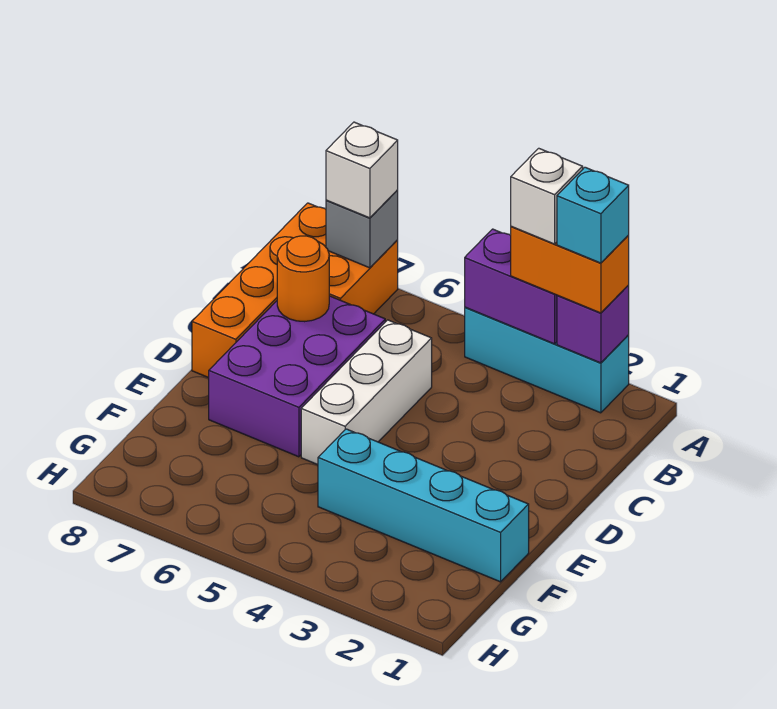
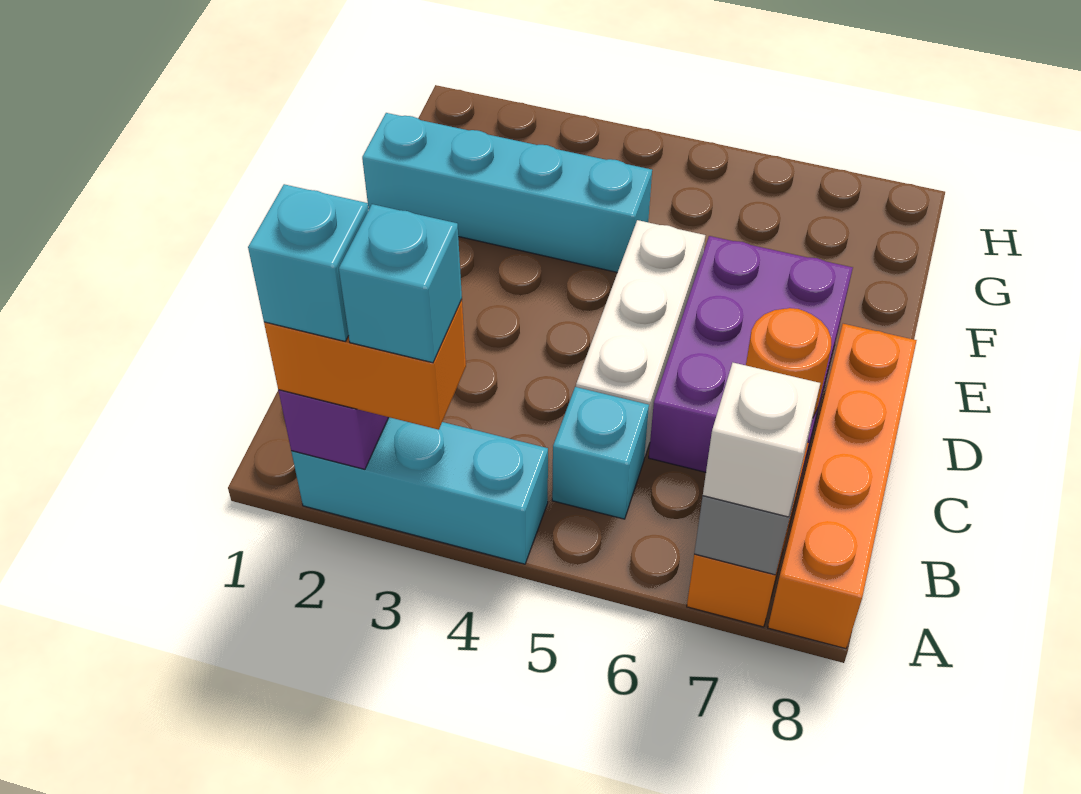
purple 1x2 brick [465,229,557,344] -> none
white 1x1 brick [511,148,583,244] -> cyan 1x1 brick [339,204,462,363]
none -> cyan 1x1 brick [552,387,649,519]

